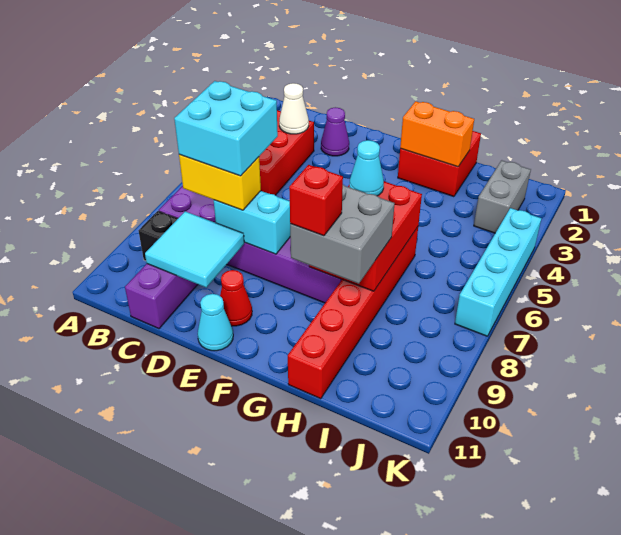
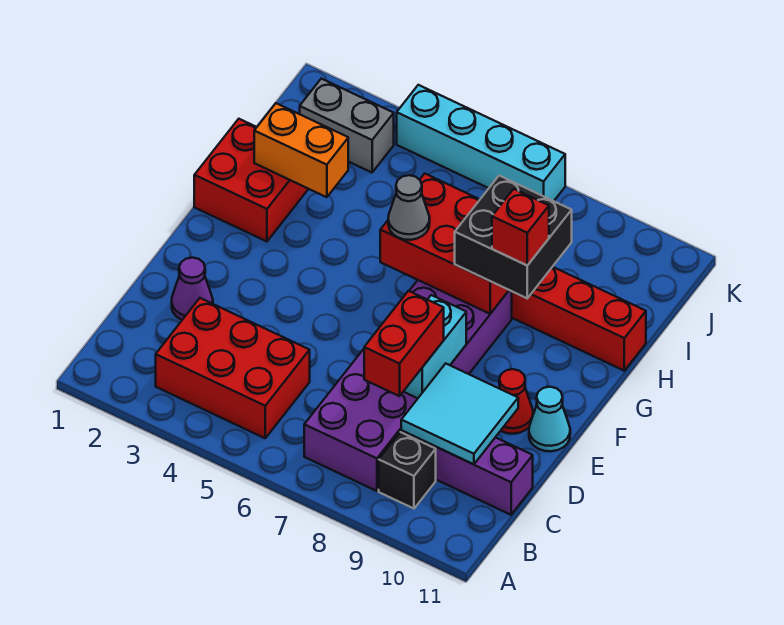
white 1x1 cone [279,83,309,134] -> none
cyan 2x2 brick [174,81,278,176] -> none
yellow 1x2 brick [179,155,261,210] -> red 1x2 brick [364,291,444,396]
orange 1x2 brick [400,101,474,167] -> orange 1x2 brick turned to [254,103,348,197]
cyan 1x1 cone [350,140,384,196] -> grey 1x1 cone [388,175,430,240]
grey 2x2 brick [290,185,395,284] -> black 2x2 brick [455,176,572,298]

